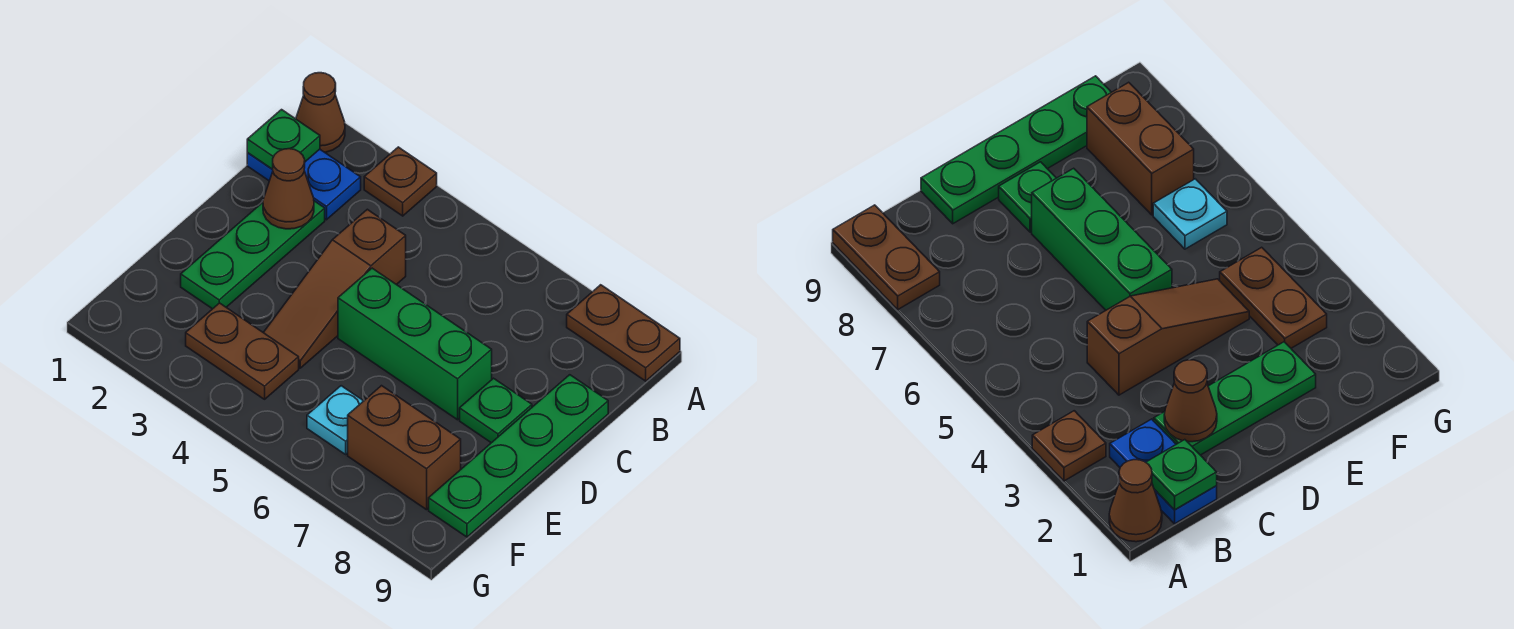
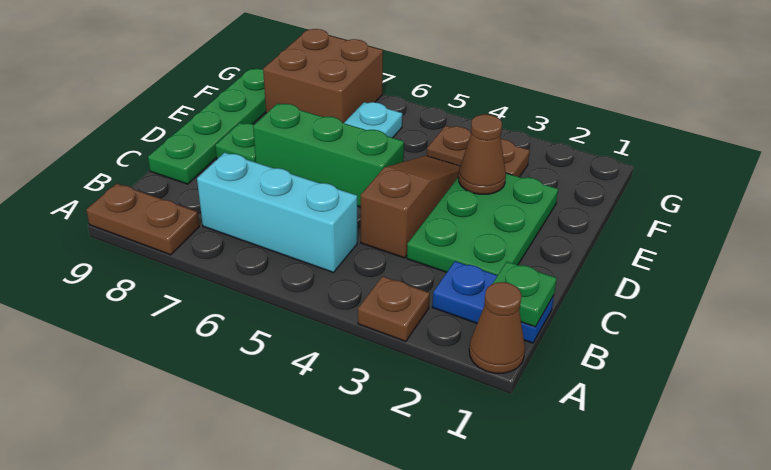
none -> cyan 1x3 brick [197,153,357,273]
green 1x3 plate [181,201,325,309] -> green 2x3 plate [407,173,558,275]
brown 1x1 cone [263,149,314,229] -> brown 1x1 cone moved to [458,114,506,194]
brown 1x2 brick [348,386,461,510] -> brown 2x2 brick [263,29,383,123]

